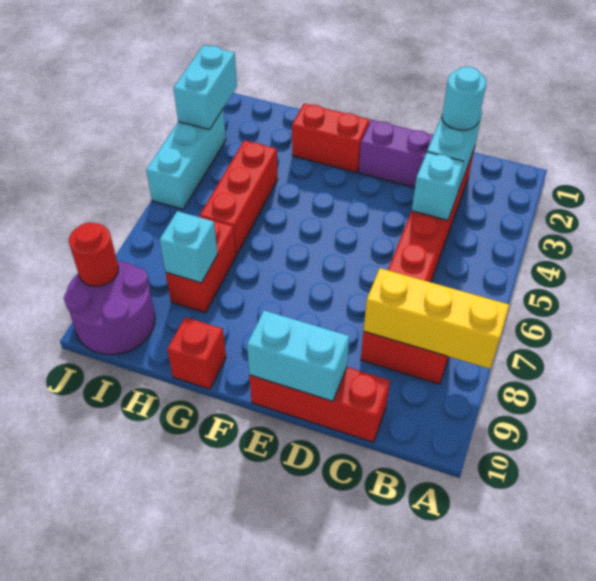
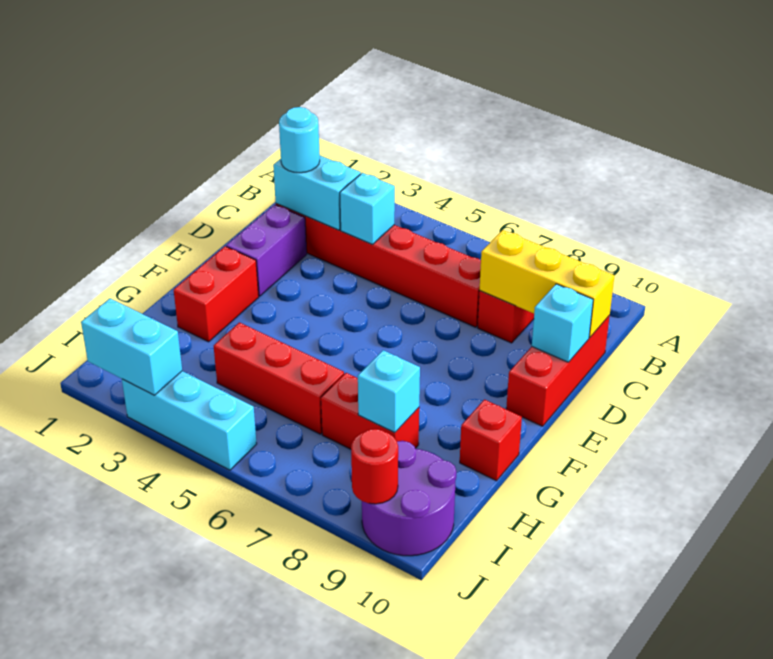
yellow 1x3 brick [364,268,509,369] -> yellow 1x3 brick turned to [480,230,614,337]
cyan 1x2 brick [247,310,349,401] -> cyan 1x1 brick [532,284,593,362]

